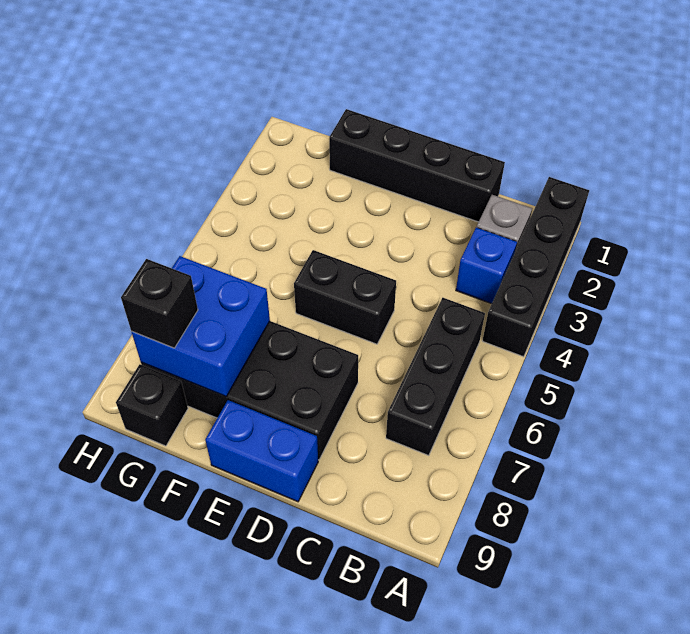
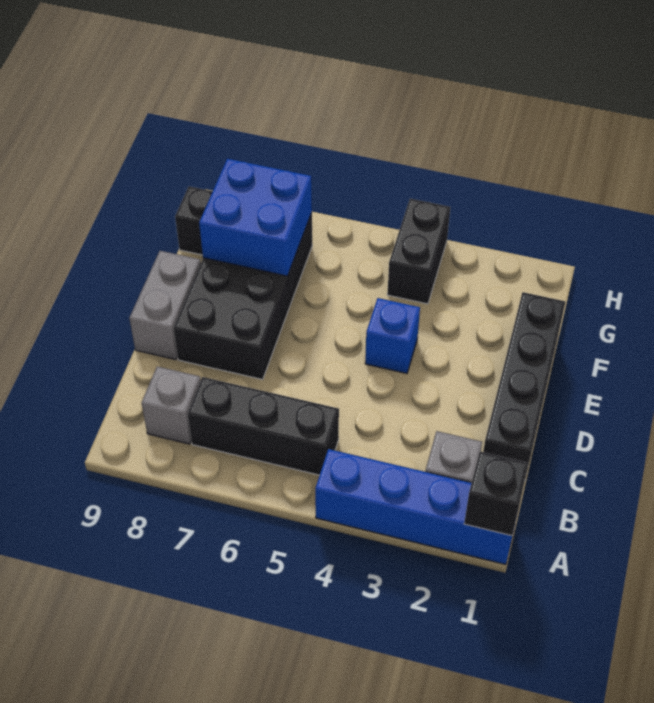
black 1x4 brick [482,177,589,357] -> blue 1x4 brick [315,449,516,564]
blue 1x1 brick [456,227,517,304] -> blue 1x1 brick moved to [365,298,420,373]
none -> grey 1x1 brick [142,367,201,444]
black 1x2 brick [294,250,396,344] -> black 1x2 brick moved to [387,199,450,304]
blue 1x2 brick [205,400,318,502] -> grey 1x2 brick [129,251,201,360]
black 1x1 brick [121,259,198,348] -> black 1x1 brick moved to [464,452,529,536]

